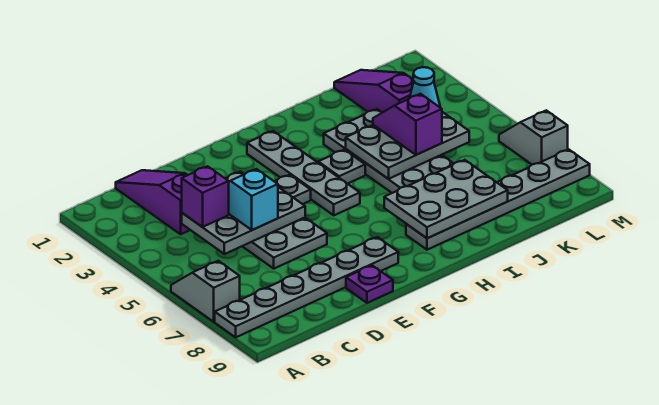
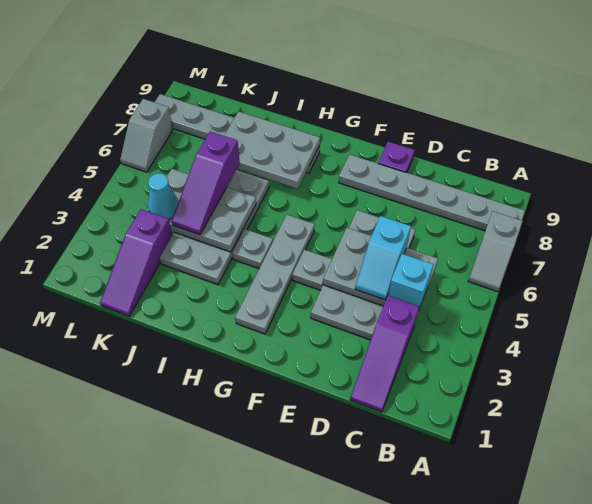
purple 1x1 brick [182,166,229,227] -> cyan 1x1 brick [388,254,433,308]
purple 1x2 slope [373,94,442,155] -> purple 1x3 slope [172,132,240,235]

